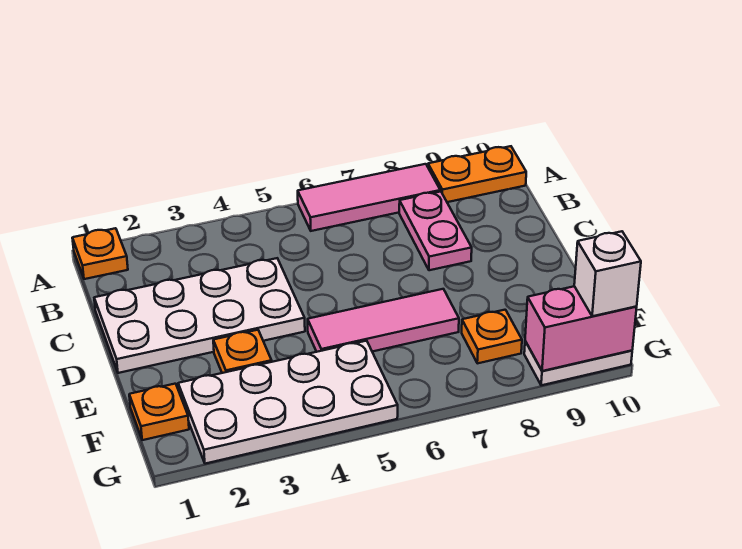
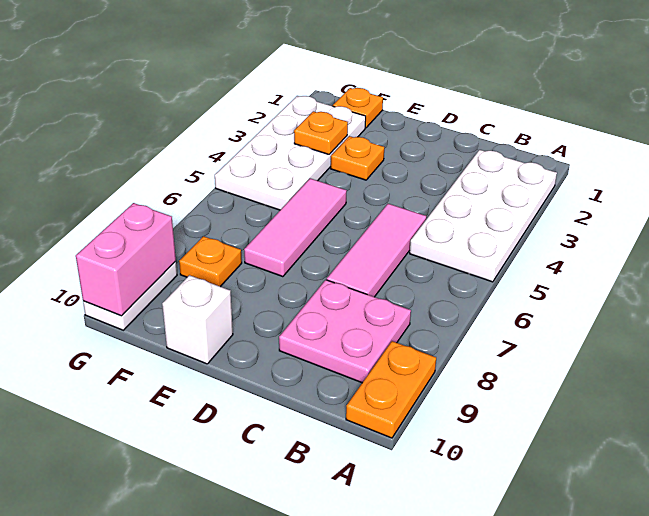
orange 1x1 plate [73,228,128,279] -> orange 1x1 plate moved to [294,111,348,154]
pink 1x3 tile [298,164,440,231] -> pink 1x3 tile moved to [327,204,426,297]
pink 1x2 plate [399,191,472,270] -> pink 2x2 plate [279,280,411,383]
white 2x4 plate [94,258,305,373] -> white 2x4 plate moved to [410,150,557,282]
white 1x1 brick [574,231,641,316] -> white 1x1 brick moved to [162,275,233,364]

